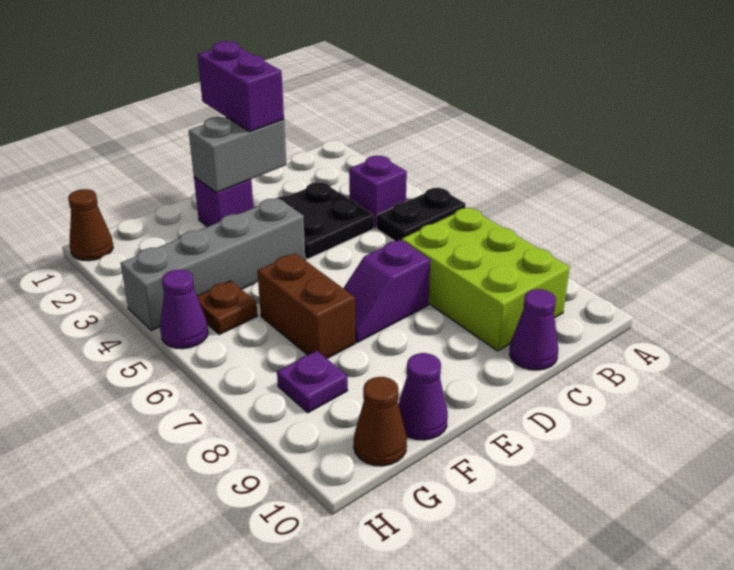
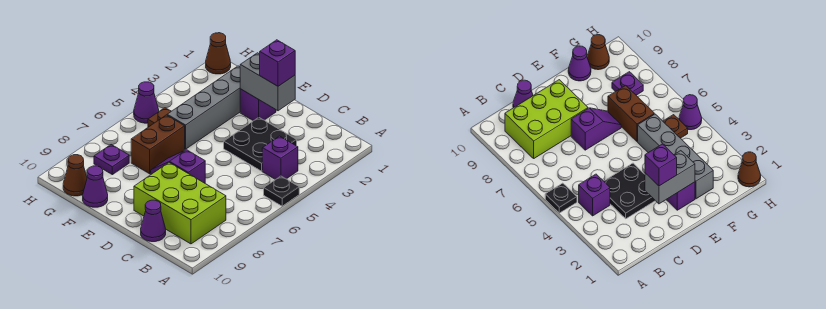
black 1x2 plate [376,188,466,241] -> black 1x1 plate [264,176,299,206]
lime 2x3 brick [402,207,570,351] -> lime 2x3 brick turned to [134,163,226,244]
purple 1x2 brick [197,41,284,132] -> purple 1x1 brick [260,40,295,86]
grey 1x4 brick [121,198,305,330] -> grey 1x4 brick turned to [167,66,240,149]

